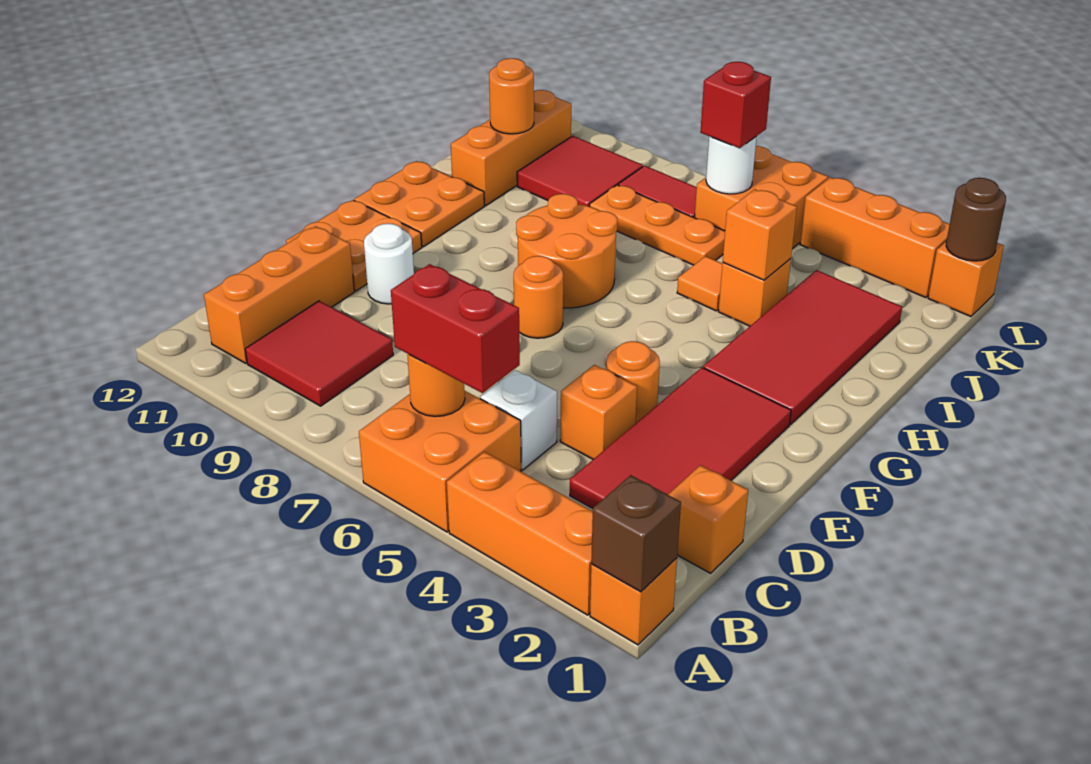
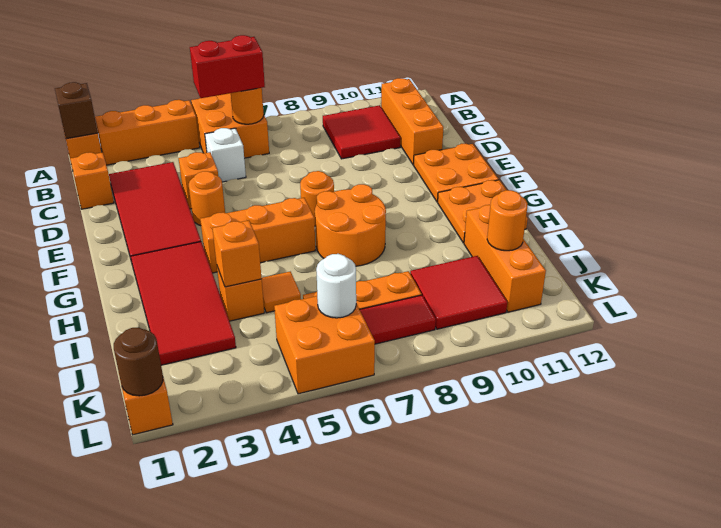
white 1x1 round brick [364,224,414,304] -> none
red 1x1 brick [700,62,771,148] -> none
orange 1x3 brick [800,177,950,298] -> orange 1x3 brick moved to [200,198,315,273]

